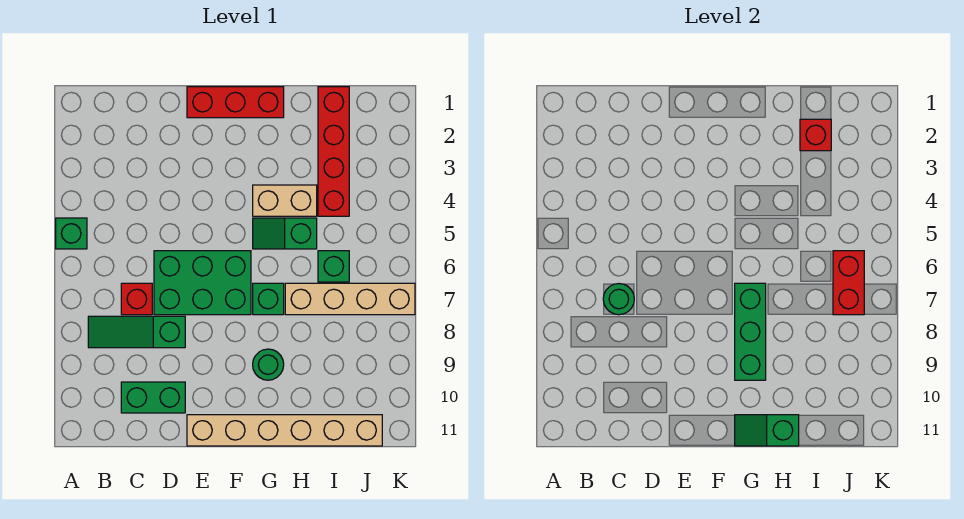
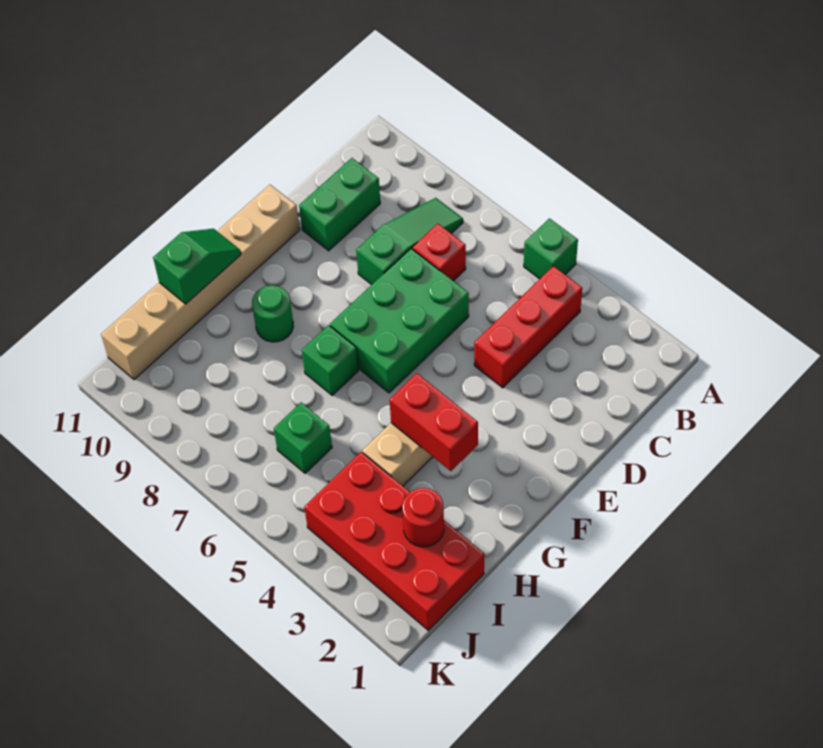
green 1x1 round brick [603,284,634,315] -> none
red 1x3 brick [187,87,284,118] -> red 1x3 brick moved to [474,266,582,388]
green 1x2 slope [253,218,317,249] -> none
green 1x3 brick [735,283,766,380] -> none
tan 1x4 brick [285,283,415,315] -> none
red 1x4 brick [318,87,349,216] -> red 2x4 brick [304,452,484,630]
red 1x1 brick [800,119,831,151] -> red 1x1 round brick [402,488,444,547]
red 1x2 brick [833,251,864,315] -> red 1x2 brick moved to [390,373,478,471]

